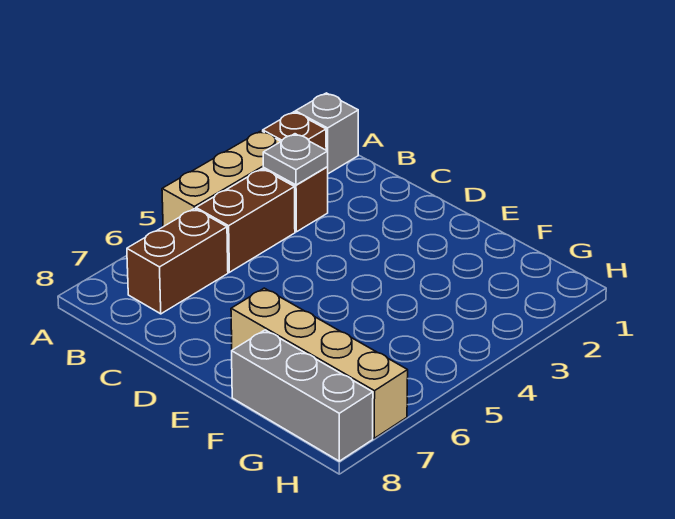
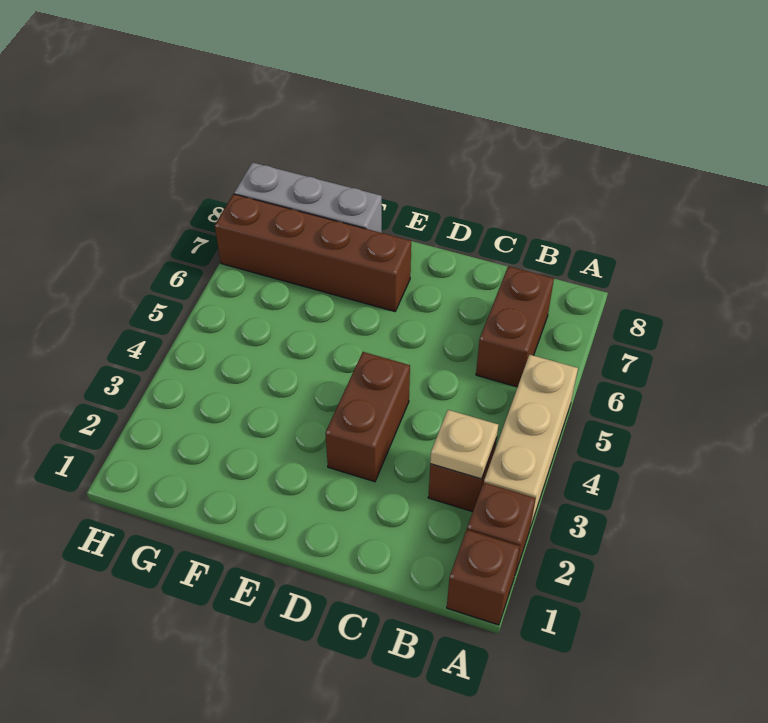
grey 1x1 brick [295,93,358,174] -> brown 1x1 brick [447,530,520,625]
grey 1x1 plate [263,134,328,185] -> tan 1x1 plate [430,410,498,479]
brown 1x2 brick [196,169,295,272] -> brown 1x2 brick moved to [326,352,410,482]
tan 1x4 brick [231,288,408,438] -> brown 1x4 brick [215,194,411,311]

